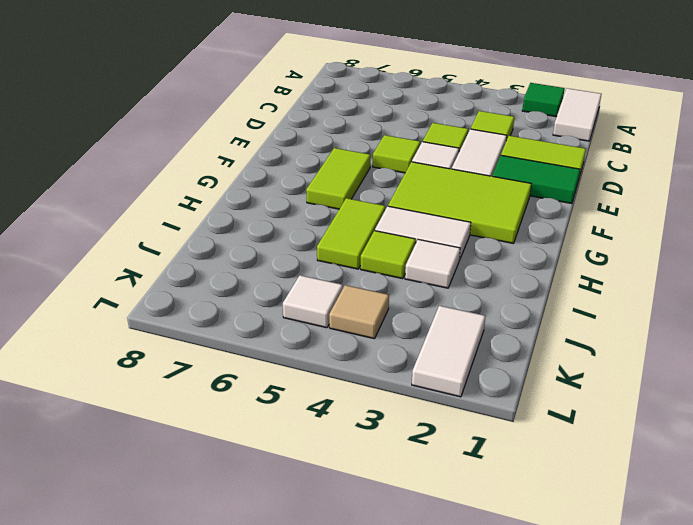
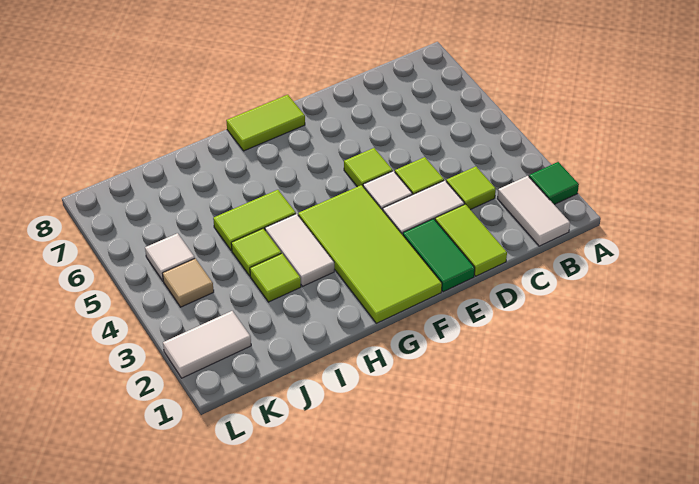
white 1x2 tile [553,88,601,141] -> white 1x2 tile turned to [497,176,570,246]
lime 2x3 tile [388,162,531,244] -> lime 2x4 tile [298,185,442,323]
lime 1x2 tile [306,148,370,209] -> lime 1x2 tile moved to [226,95,305,151]
white 1x1 tile [405,240,460,288] -> lime 1x1 tile [250,253,301,302]

